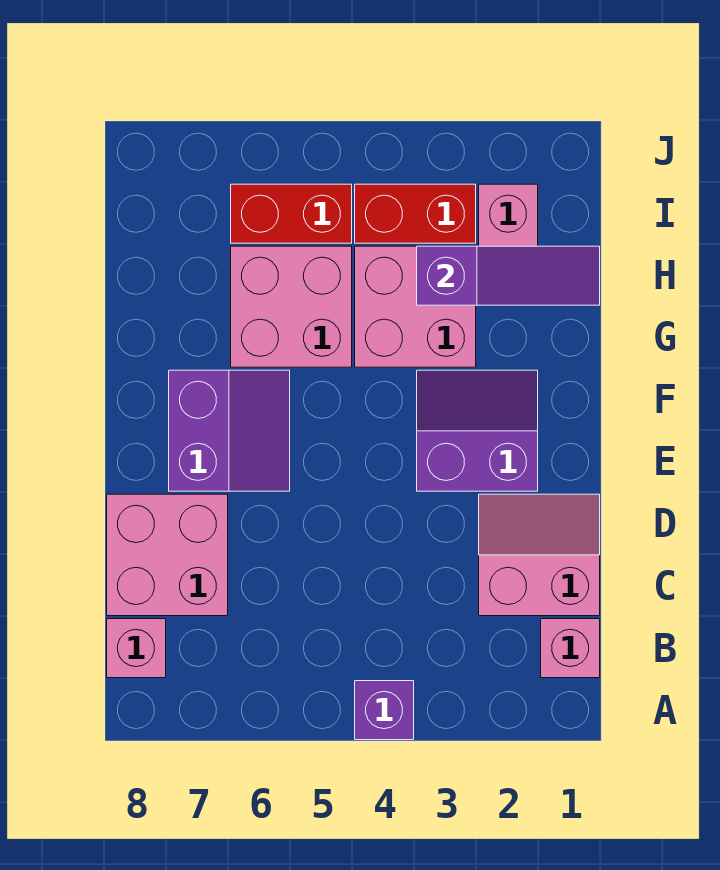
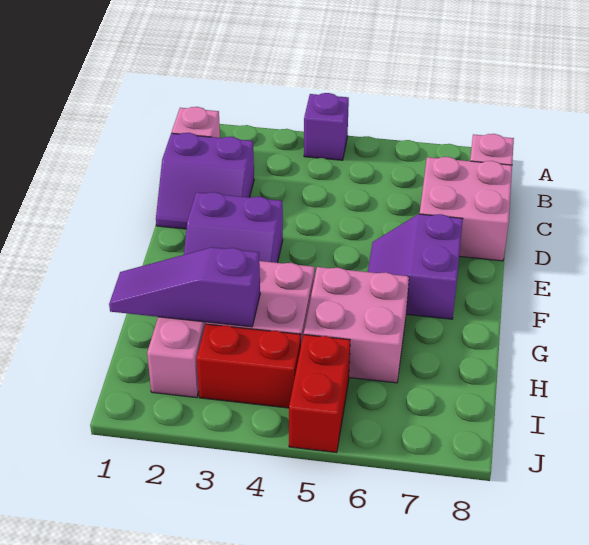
pink 2x2 slope [479,494,600,616] -> purple 2x2 slope [156,133,254,229]
red 1x2 brick [231,184,352,243] -> red 1x2 brick turned to [289,335,350,453]

